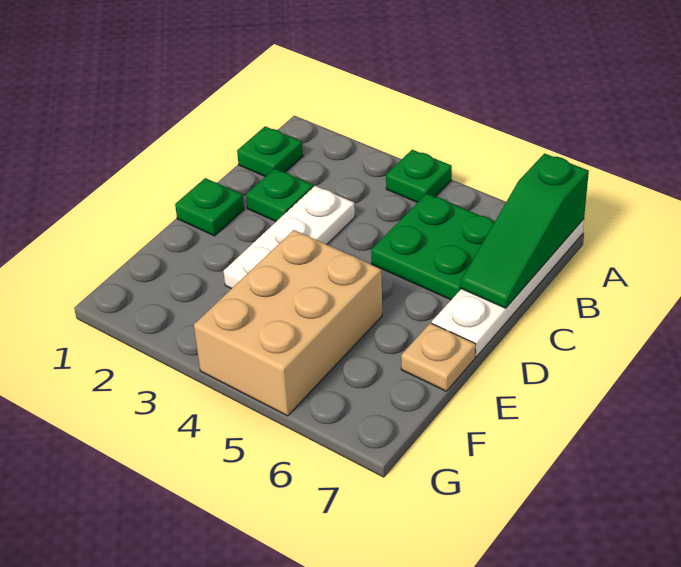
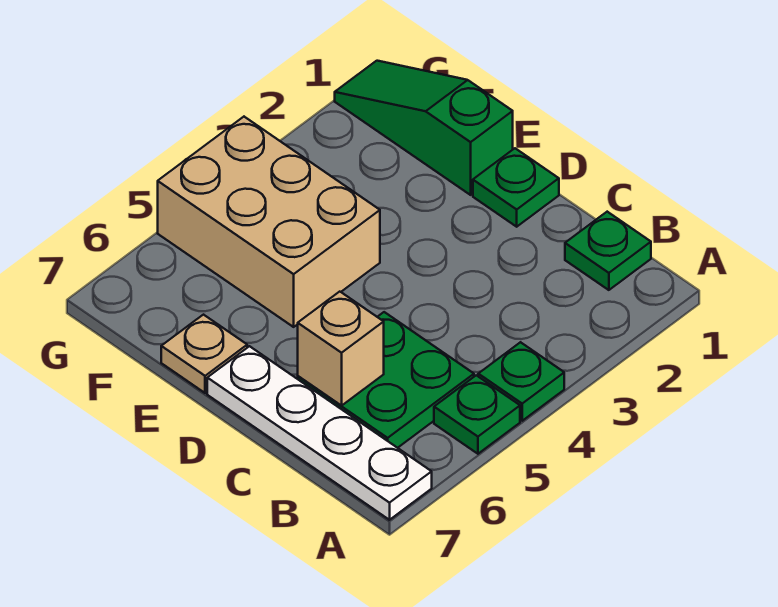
green 1x3 slope [461,153,589,308] -> green 1x3 slope moved to [335,61,513,195]
green 1x1 plate [246,169,313,221] -> green 1x1 plate moved to [434,375,520,454]
white 1x3 plate [224,186,355,289] -> none
none -> tan 1x1 brick [298,292,384,406]

